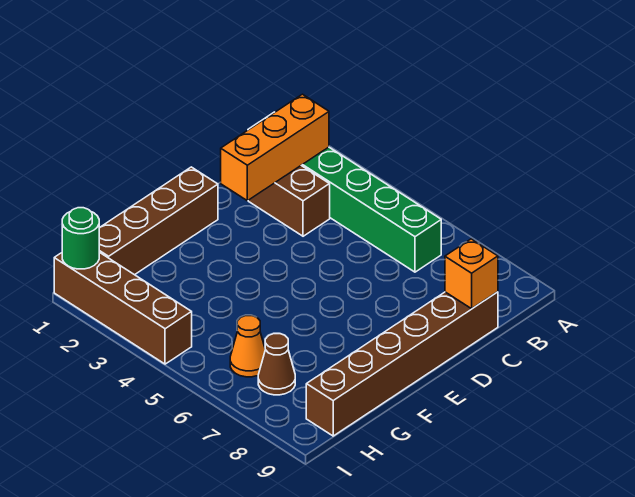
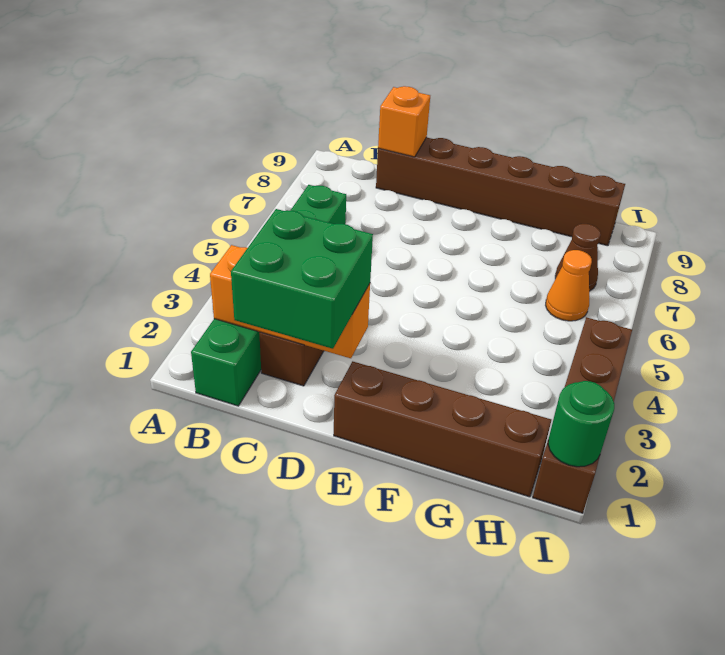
none -> green 2x2 brick [231,209,373,349]

